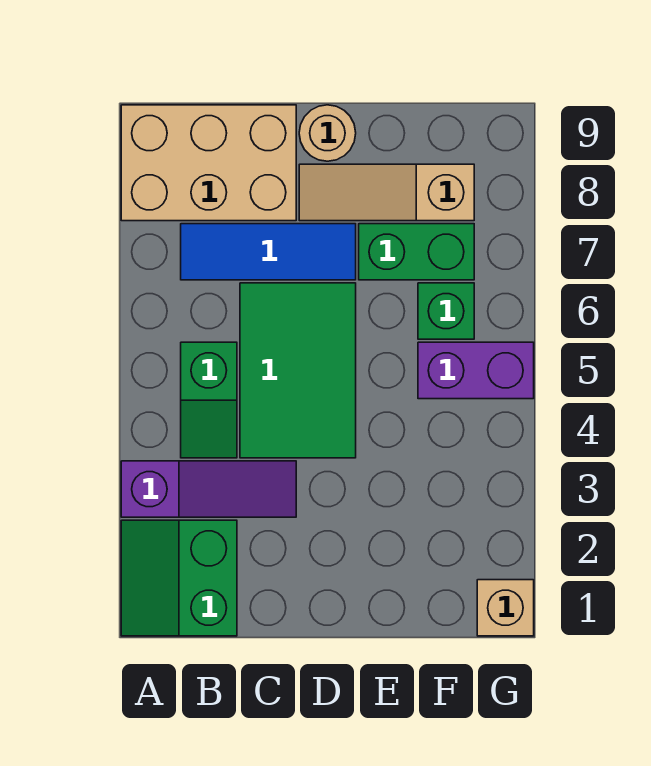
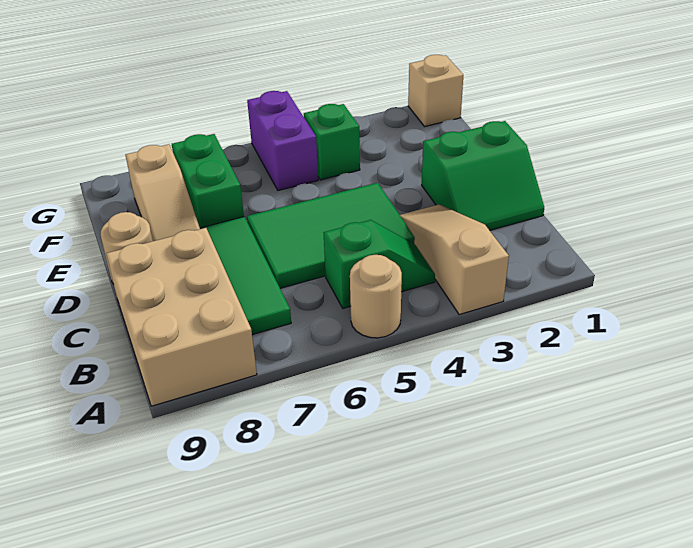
green 2x2 slope [121,520,237,636] -> green 2x2 slope moved to [422,121,544,230]
purple 1x3 slope [121,461,296,517] -> tan 1x3 slope [400,204,509,315]
none -> tan 1x1 round brick [350,255,402,338]
blue 1x3 tile [181,224,356,280] -> green 1x3 tile [200,217,291,335]
green 1x1 brick [418,283,474,339] -> green 1x1 brick moved to [304,104,360,180]

